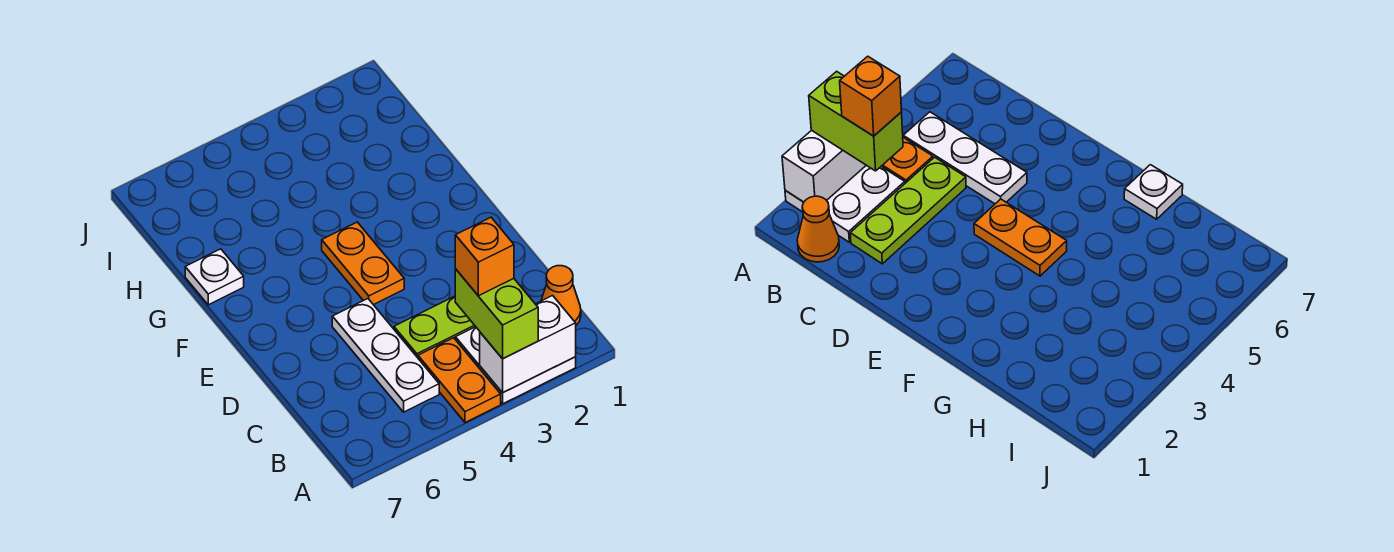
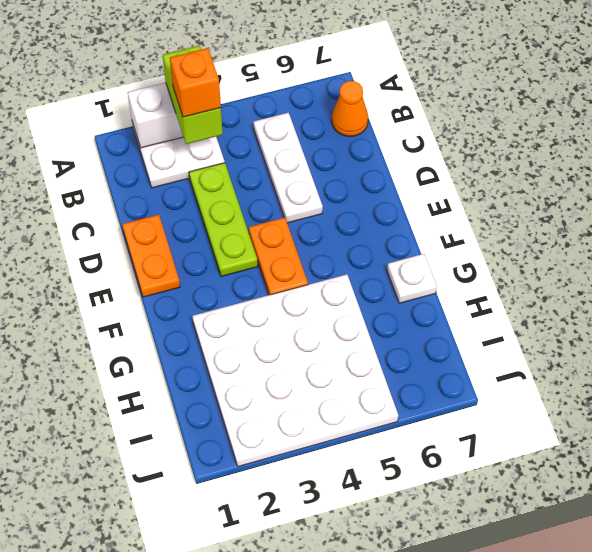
orange 1x2 plate [418,338,501,422] -> orange 1x2 plate moved to [122,215,180,297]
orange 1x1 cone [541,266,581,325] -> orange 1x1 cone moved to [332,81,368,136]
lime 1x3 plate [394,296,476,358] -> lime 1x3 plate turned to [189,163,258,276]
none -> white 4x4 plate [192,274,398,466]

